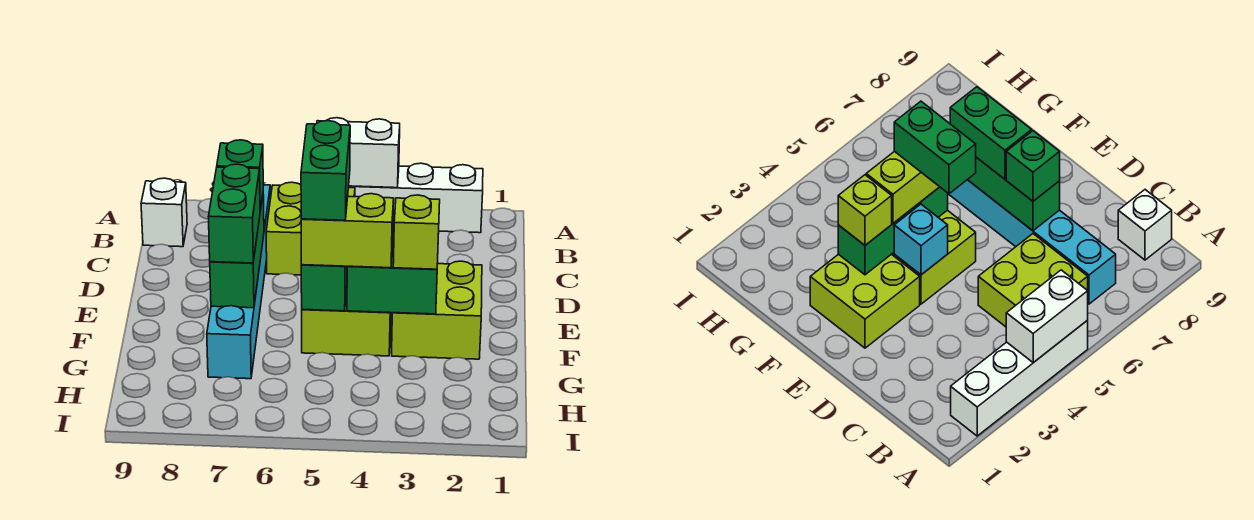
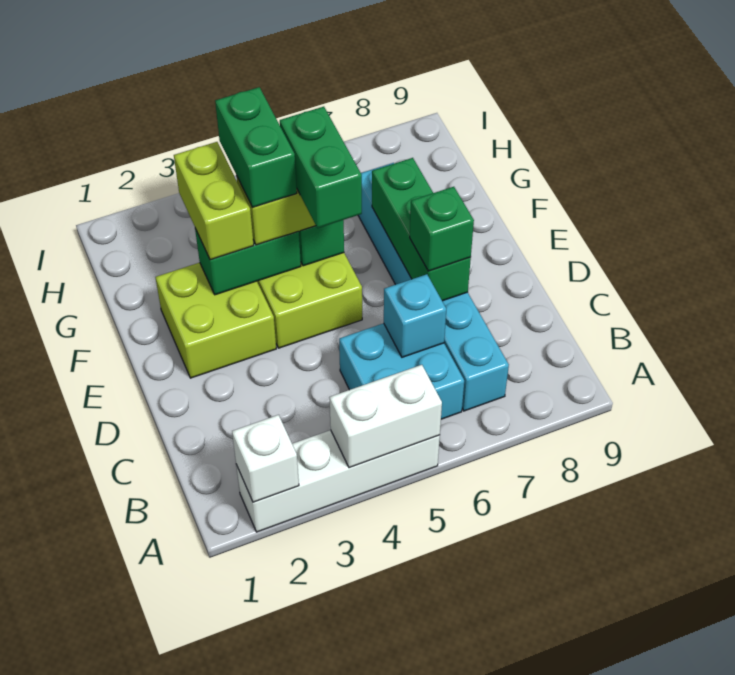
lime 2x2 brick [266,182,355,275] -> cyan 2x2 brick [339,323,464,419]
white 1x1 brick [141,178,187,247] -> white 1x1 brick moved to [232,415,299,502]
cyan 1x1 brick [894,204,948,275] -> cyan 1x1 brick moved to [384,274,446,357]
green 1x2 brick [208,164,260,263] -> green 1x2 brick moved to [215,87,297,207]
lime 1x1 brick [393,195,440,269] -> lime 1x2 brick [174,142,254,260]

